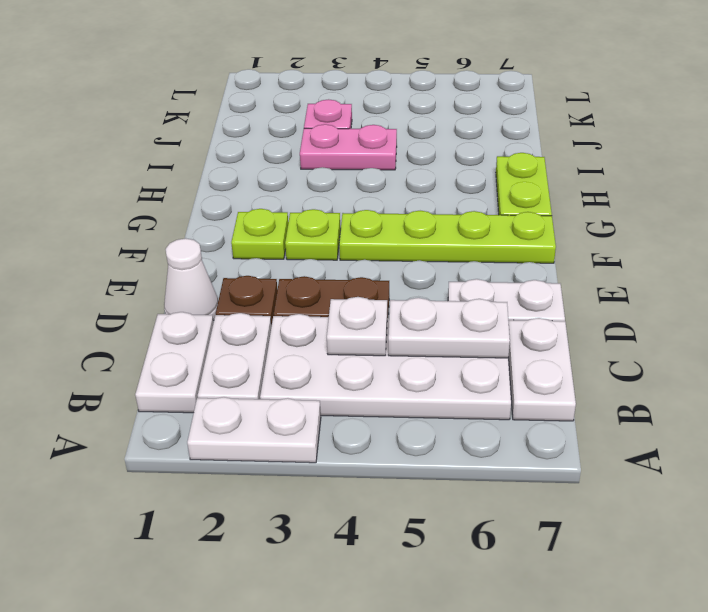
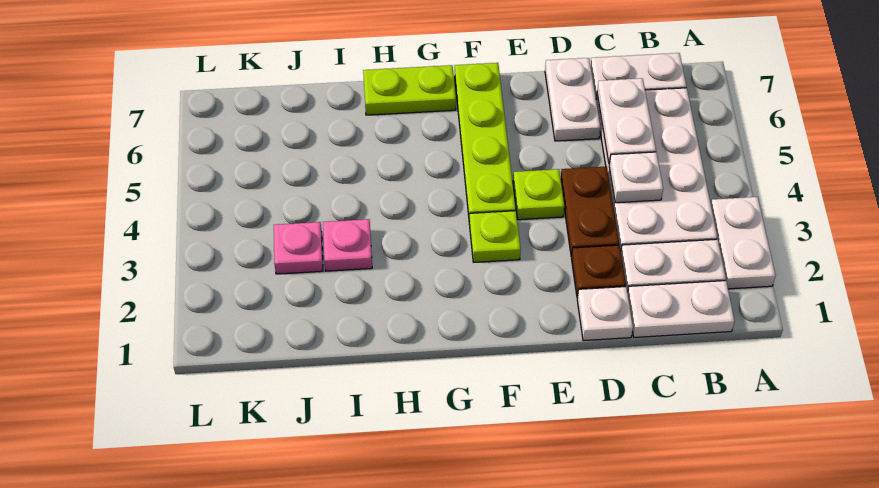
white 1x1 cone [164,238,218,321] -> white 1x1 plate [577,287,633,341]
lime 1x1 plate [231,209,288,259] -> lime 1x1 plate moved to [513,169,564,220]
pink 1x2 plate [300,124,397,170] -> pink 1x1 plate [323,219,372,271]

